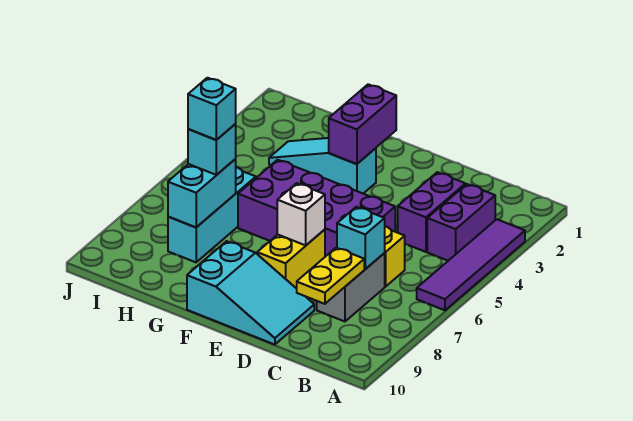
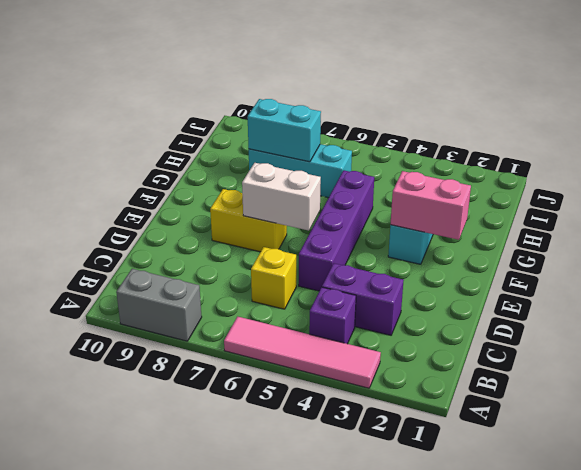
purple 1x4 tile [417,219,525,310] -> pink 1x4 tile [224,316,381,388]
purple 1x2 brick [427,184,495,261] -> purple 1x1 brick [309,287,356,344]
grey 1x2 brick [317,253,385,321] -> grey 1x2 brick moved to [116,269,202,341]
cyan 1x1 brick [337,207,385,269] -> none
yellow 1x2 plate [297,248,364,304] -> none
purple 2x4 brick [238,160,395,257] -> purple 1x4 brick [299,170,374,291]
cyan 2x3 slope [187,241,314,345] -> none
white 1x1 brick [277,183,325,245] -> white 1x2 brick [242,163,321,231]
purple 1x2 brick [329,84,396,164] -> pink 1x2 brick [390,171,471,240]
cyan 1x1 brick [188,124,236,175] -> none
cyan 1x1 brick [188,78,236,140] -> none

